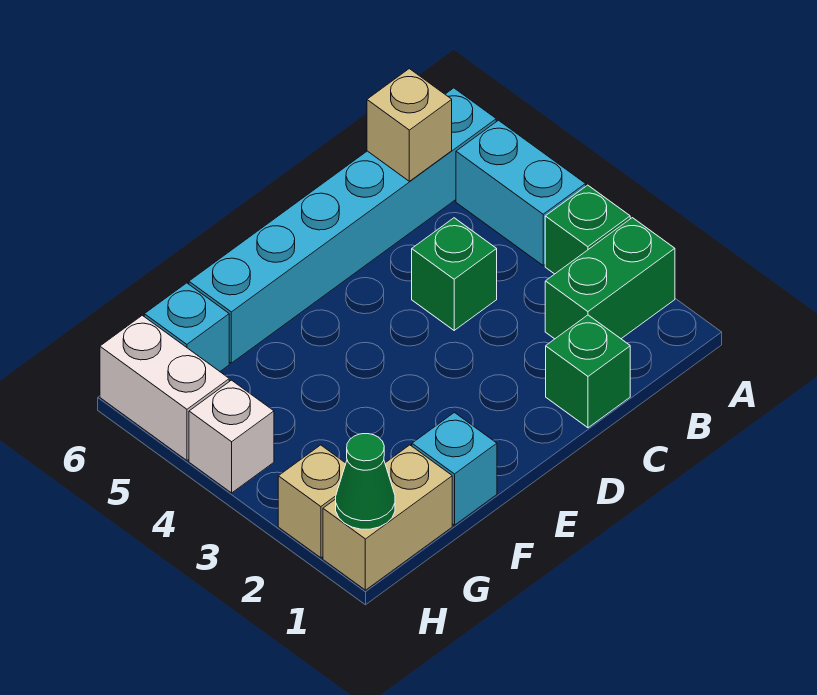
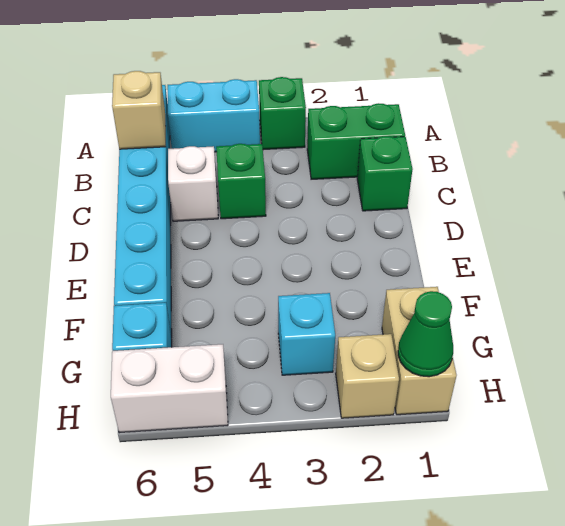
green 1x2 brick [545,218,675,339] -> green 1x2 brick turned to [307,103,405,179]
cyan 1x1 brick [412,413,497,525] -> cyan 1x1 brick moved to [278,293,335,375]
white 1x1 brick [189,380,274,493] -> white 1x1 brick moved to [168,146,218,221]

